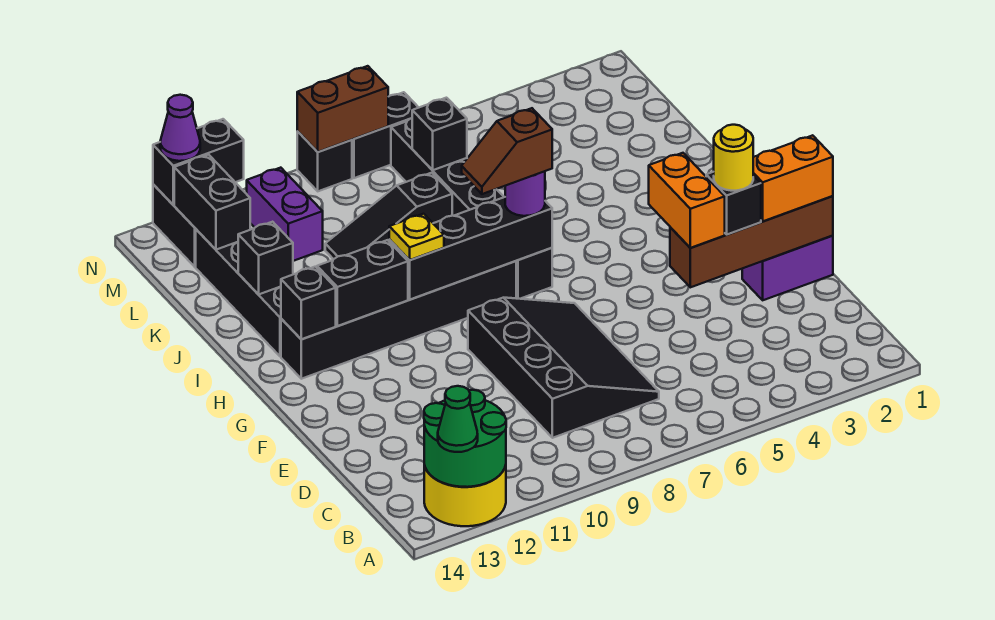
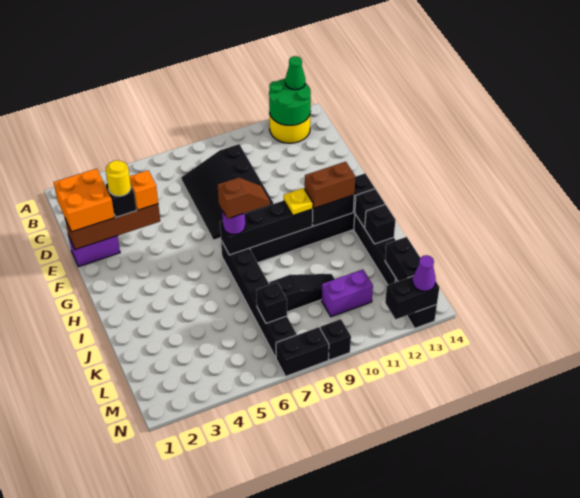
orange 1x2 brick [753,135,833,221] -> orange 2x2 brick [54,169,115,232]
orange 1x2 brick [649,153,725,248] -> orange 1x1 brick [129,170,158,210]
none -> black 1x1 brick [355,189,385,228]
purple 1x2 brick [247,168,323,261] -> purple 1x2 brick turned to [321,269,373,317]
brown 1x2 brick [297,66,388,152] -> brown 1x2 brick moved to [305,162,355,208]

